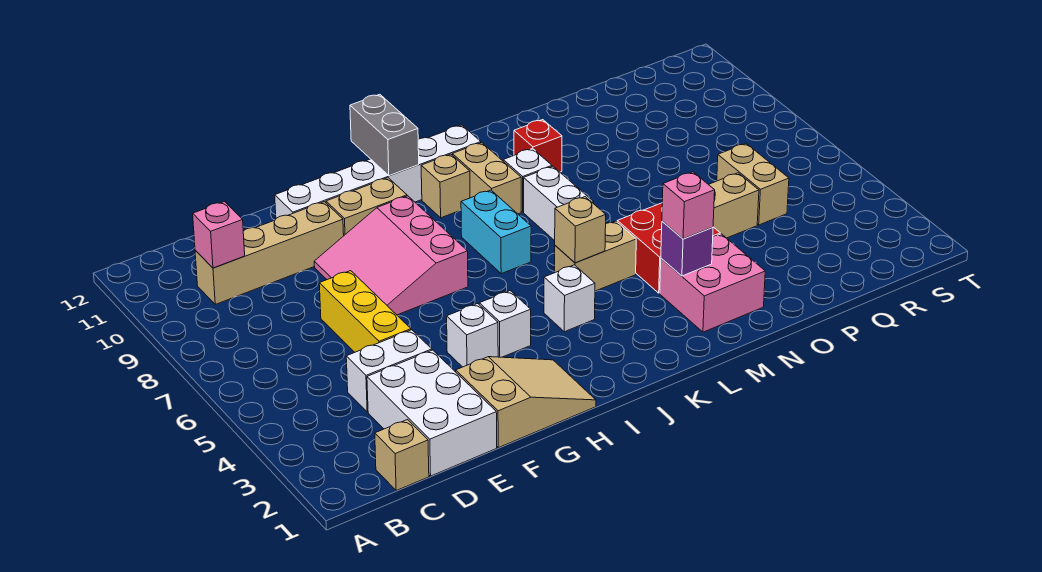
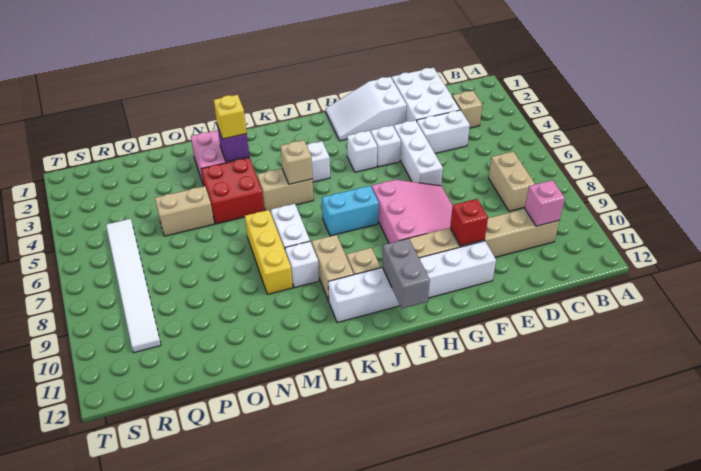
tan 1x1 brick [375,420,429,490] -> tan 1x1 brick moved to [452,91,482,128]
yellow 1x3 brick [319,271,411,352] -> yellow 1x3 brick moved to [245,210,293,294]
tan 2x3 slope [456,357,596,448] -> white 2x3 slope [326,77,407,141]
none -> white 1x3 brick [394,120,443,186]
cyan 1x2 brick [461,190,531,274] -> cyan 1x2 brick turned to [322,186,379,236]
pink 1x1 brick [662,172,715,239] -> yellow 1x1 brick [214,95,247,139]
red 1x1 brick [514,120,562,172] -> red 1x1 brick moved to [450,199,488,246]
tan 1x2 brick [717,144,789,225] -> tan 1x2 brick moved to [489,152,535,211]
none -> white 1x6 tile [106,219,161,353]

